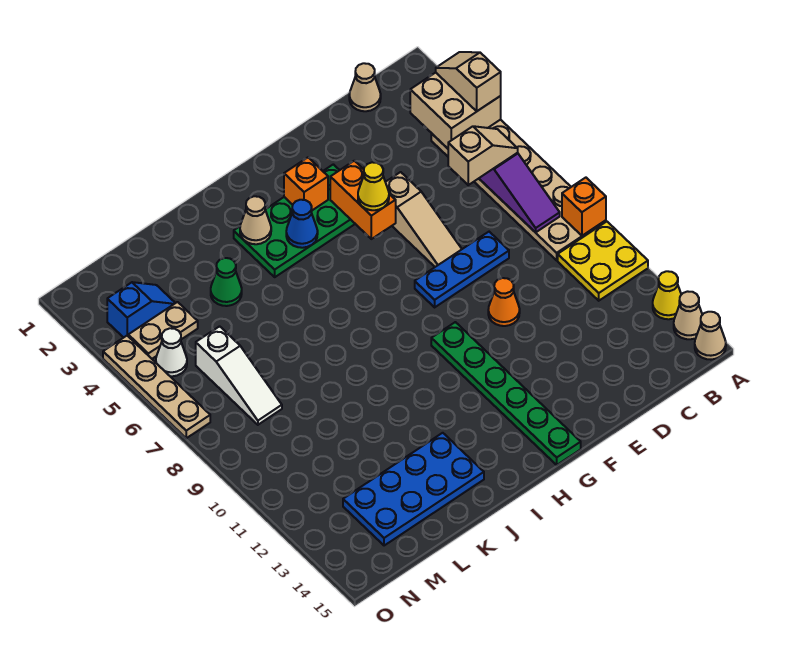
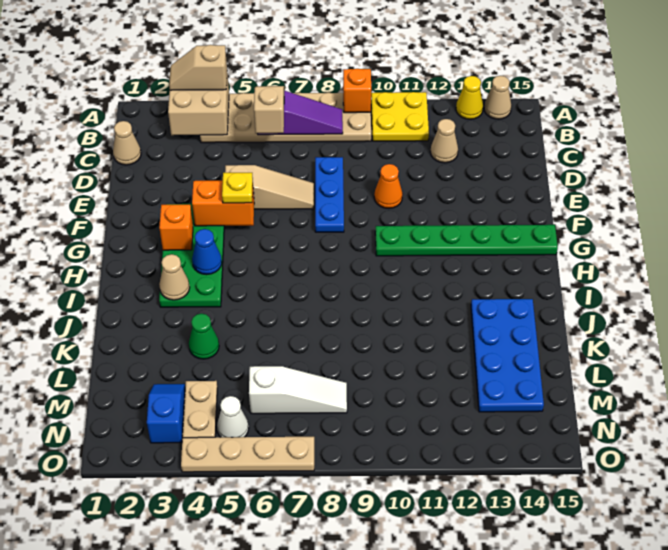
tan 1x1 cone [695,312,726,360] -> tan 1x1 cone moved to [430,119,458,163]
yellow 1x1 cone [358,162,389,210] -> yellow 1x1 plate [222,173,253,203]

